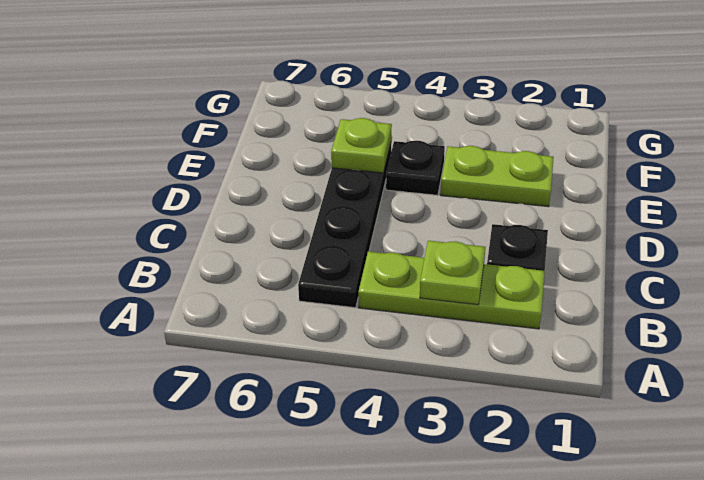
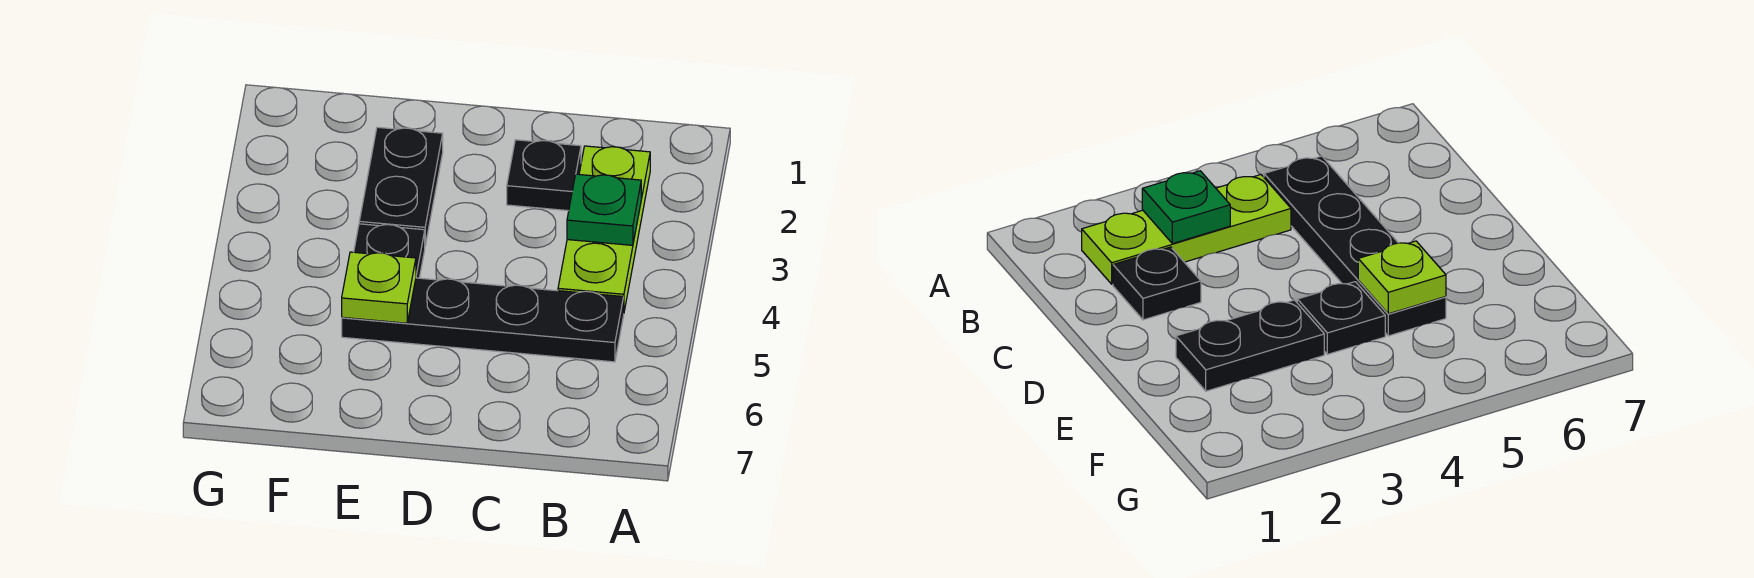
lime 1x1 plate [420,241,485,305] -> green 1x1 plate [567,174,641,245]
lime 1x2 plate [441,146,554,207] -> black 1x2 plate [359,127,443,245]

